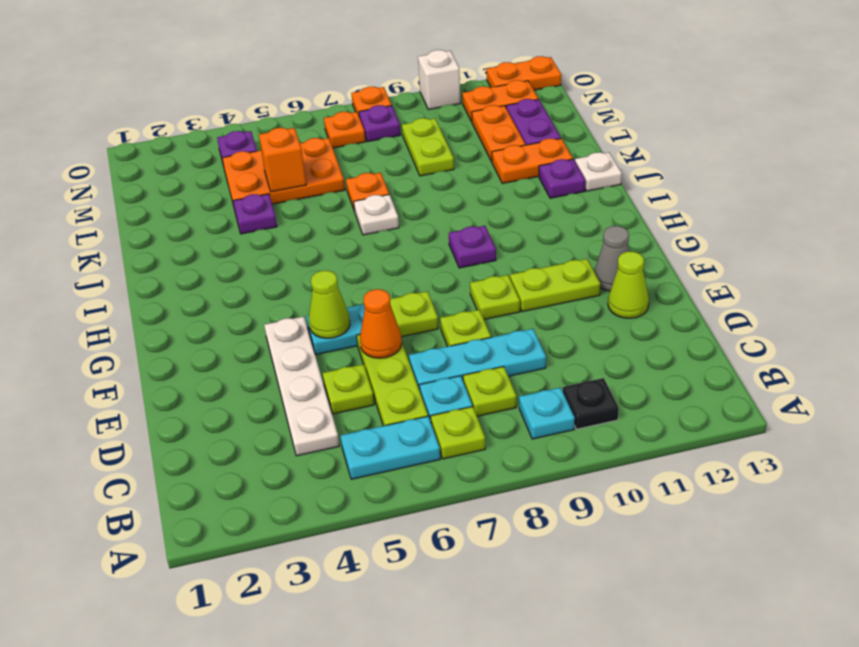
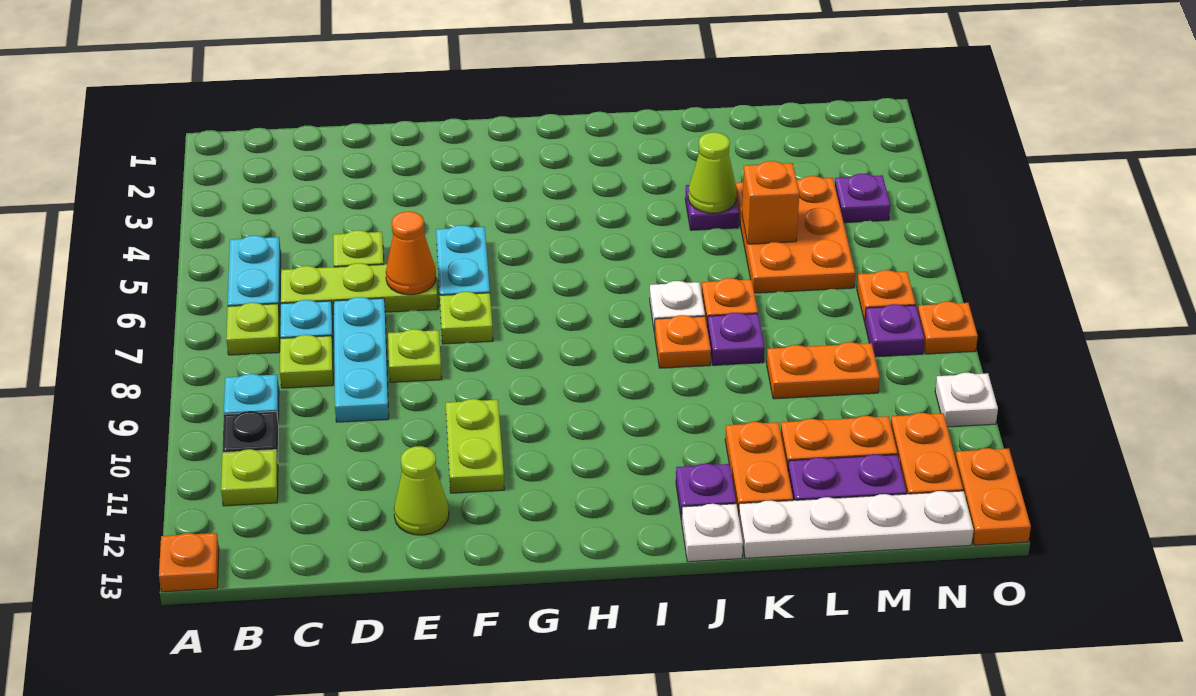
none -> orange 1x1 plate [159,533,219,592]
white 1x4 plate [264,316,339,456] -> white 1x4 plate moved to [739,491,974,558]
lime 1x1 cone [309,271,350,338] -> lime 1x1 cone moved to [688,132,737,213]
lime 1x1 plate [470,275,520,319] -> lime 1x1 plate moved to [221,449,278,506]
grey 1x1 cone [595,226,630,291] -> none
purple 1x1 plate [449,226,496,268] -> purple 1x1 plate moved to [707,313,764,365]
none -> orange 1x1 plate [655,315,711,368]
lime 1x2 plate [402,118,454,176] -> orange 1x2 plate [767,342,880,399]
white 1x1 brick [418,50,461,110] -> white 1x1 plate [935,373,998,427]

